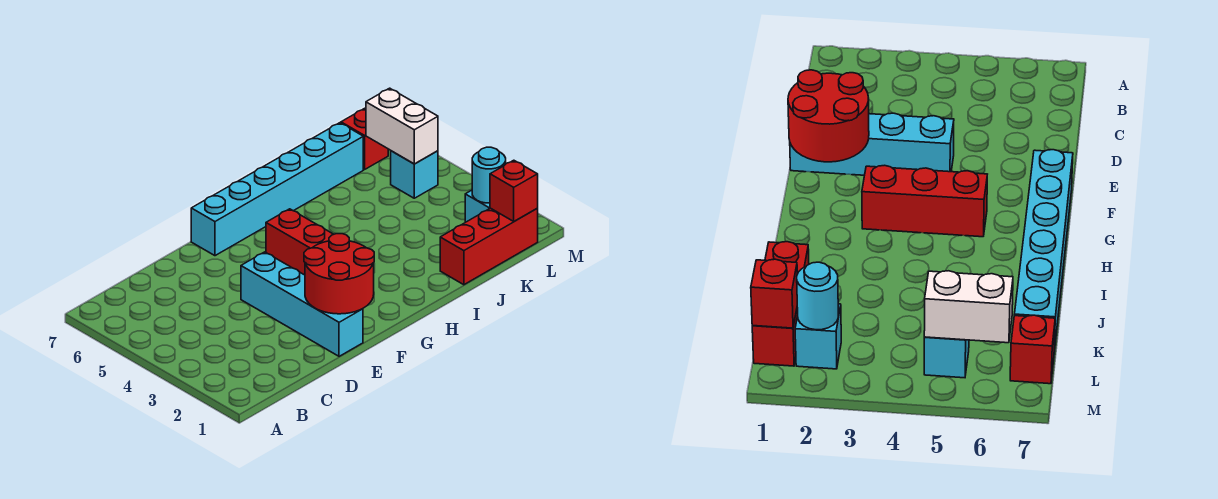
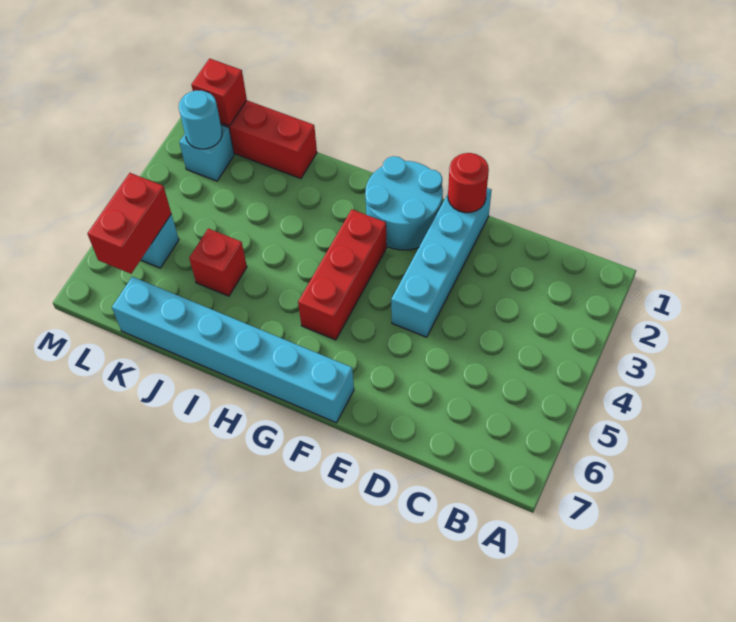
red 2x2 round brick [304,234,374,314] -> red 1x1 round brick [448,153,489,213]
none -> cyan 2x2 round brick [365,156,443,250]
white 1x2 brick [366,88,438,164] -> red 1x2 brick [87,173,171,274]
red 1x1 brick [341,108,388,169] -> red 1x1 brick moved to [189,229,247,296]

